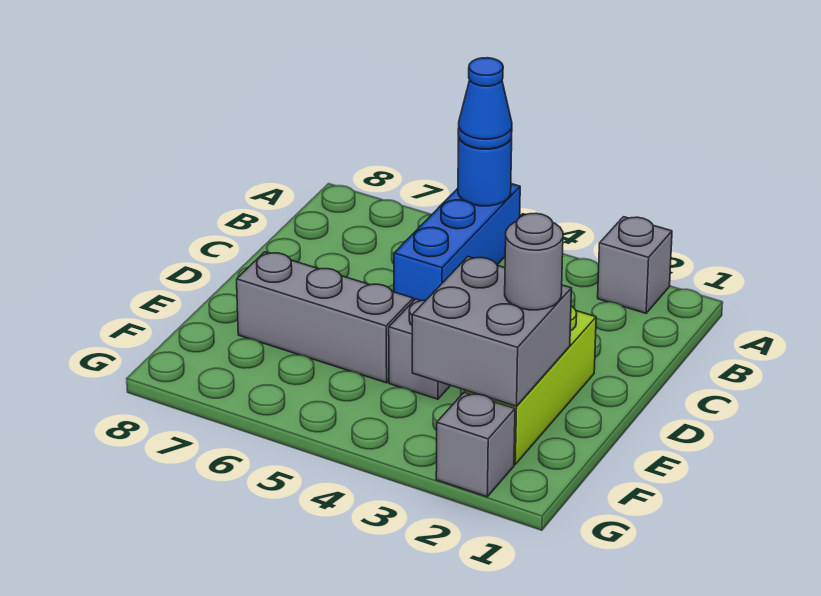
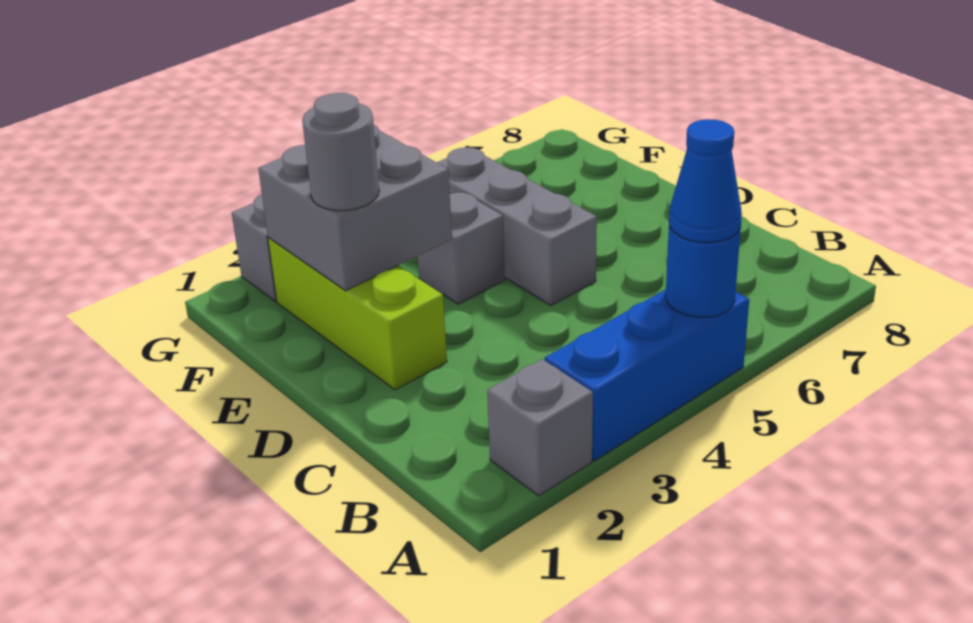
blue 1x3 brick [394,184,520,301] -> blue 1x3 brick turned to [545,289,749,461]
grey 1x3 brick [237,252,413,383] -> grey 1x3 brick turned to [437,147,597,306]

